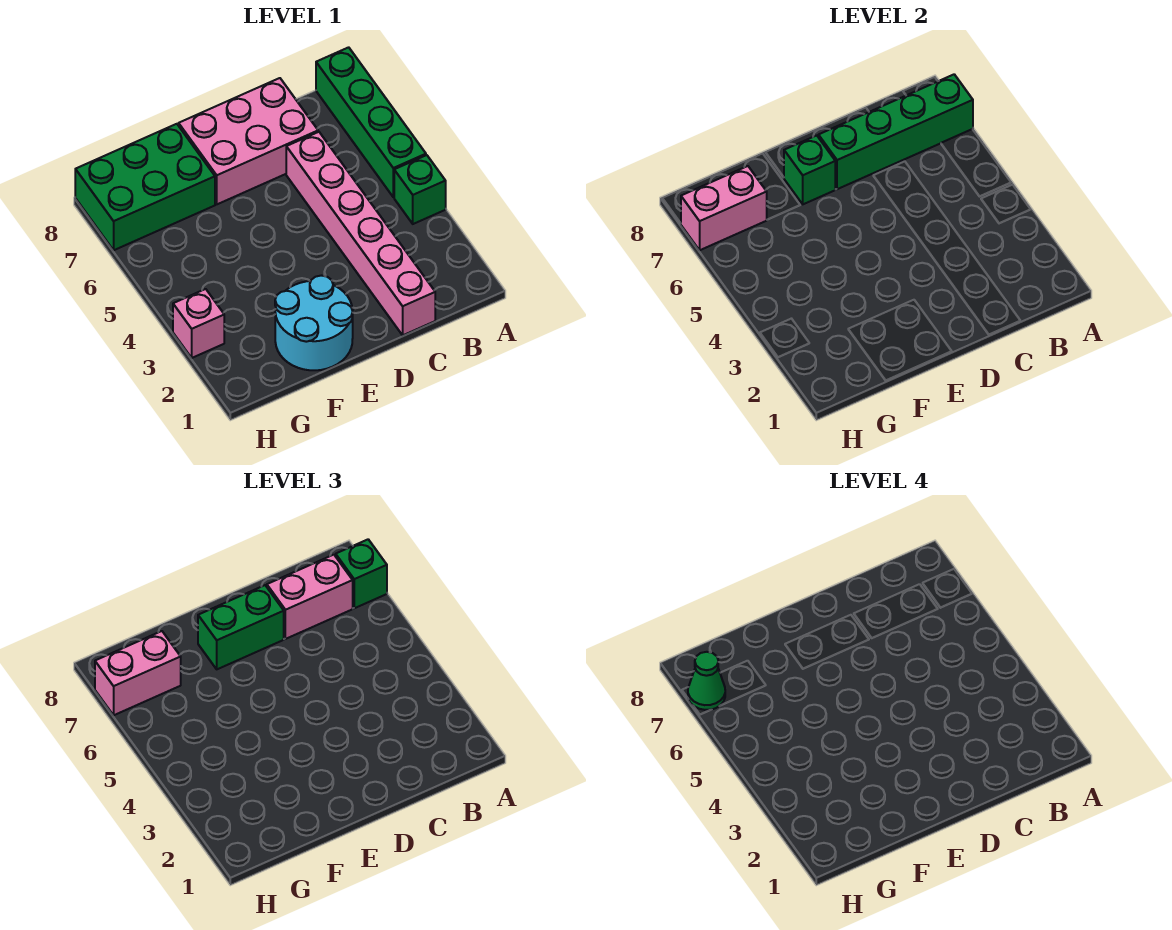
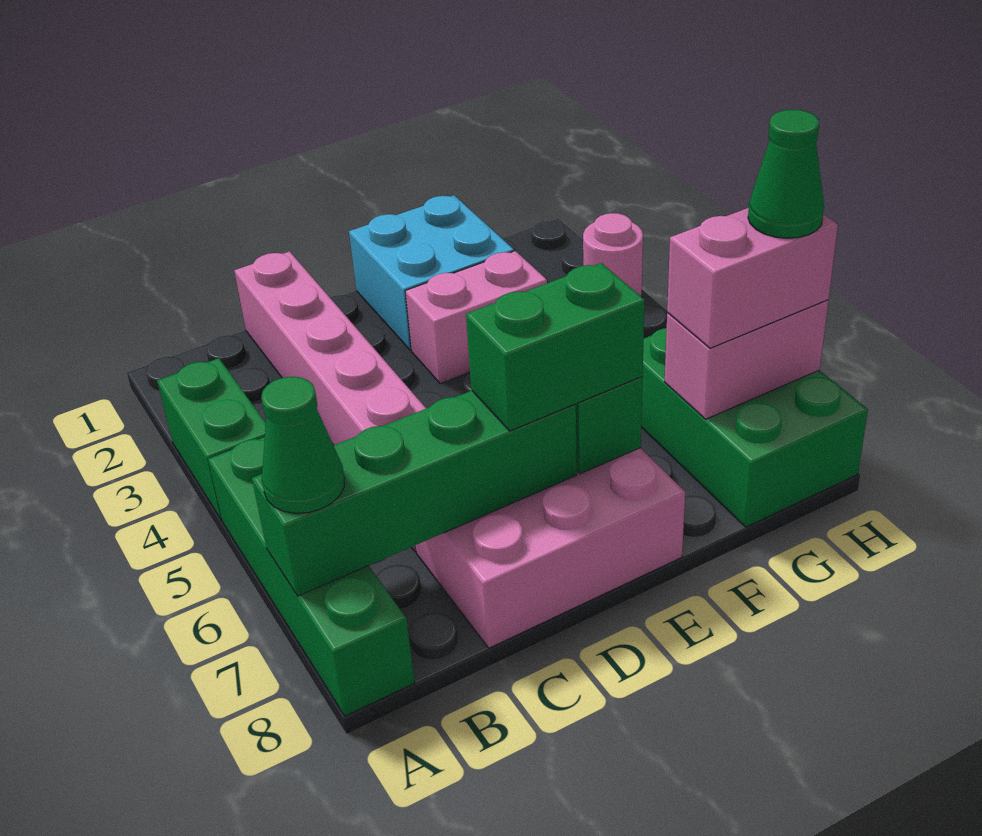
green 1x1 brick [394,155,446,224] -> green 1x2 brick [157,358,266,520]
green 1x1 brick [336,539,387,608] -> green 1x1 cone [261,377,344,513]
pink 1x2 brick [267,555,353,639] -> pink 1x2 brick moved to [405,251,547,384]
cyan 2x2 round brick [275,276,353,370] -> cyan 2x2 brick [349,195,514,350]
green 2x3 brick [75,124,215,250] -> green 2x3 brick turned to [641,328,868,527]
pink 1x1 brick [173,289,224,358] -> pink 1x1 round brick [583,213,643,297]

